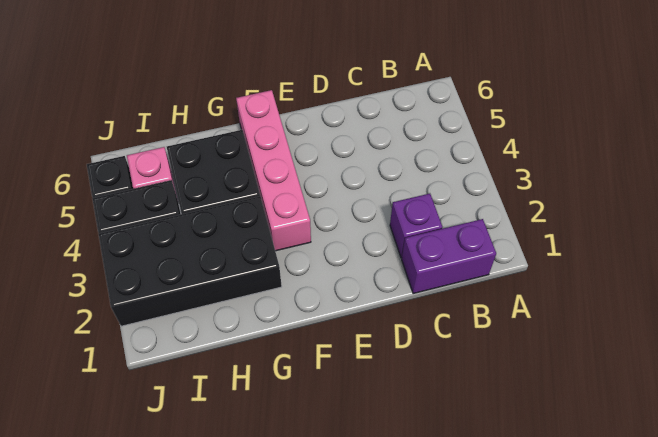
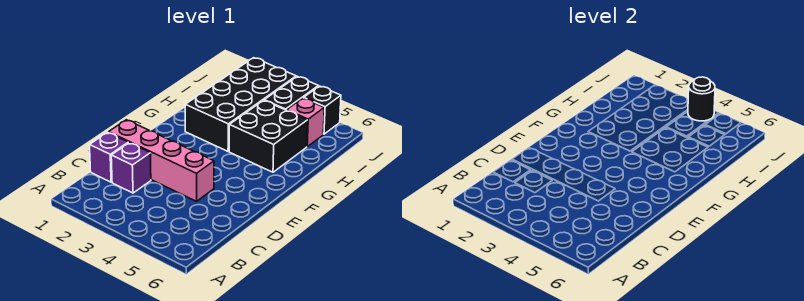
purple 1x2 brick [402,219,496,294] -> purple 1x1 brick [90,132,128,182]
pink 1x4 brick [236,90,311,251] -> pink 1x4 brick moved to [109,120,214,201]
none -> black 1x1 round brick [688,77,715,121]

